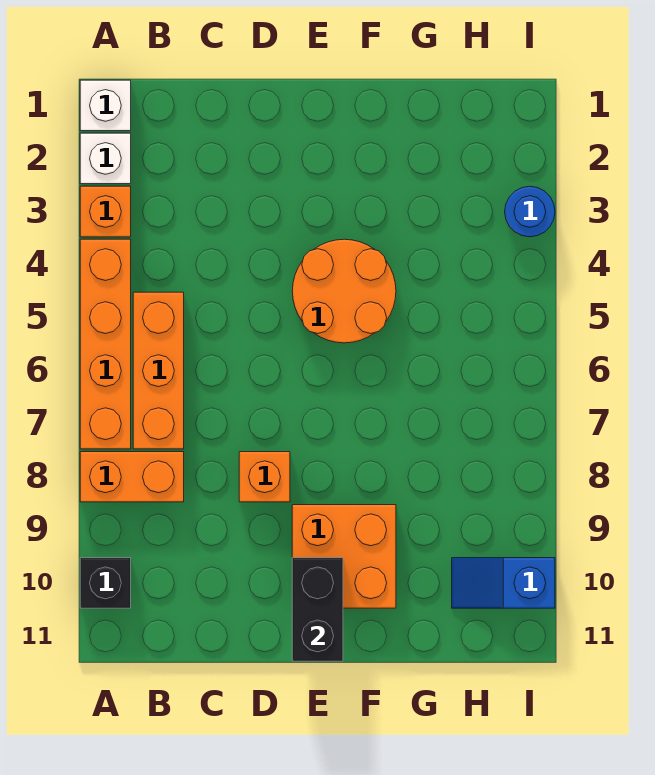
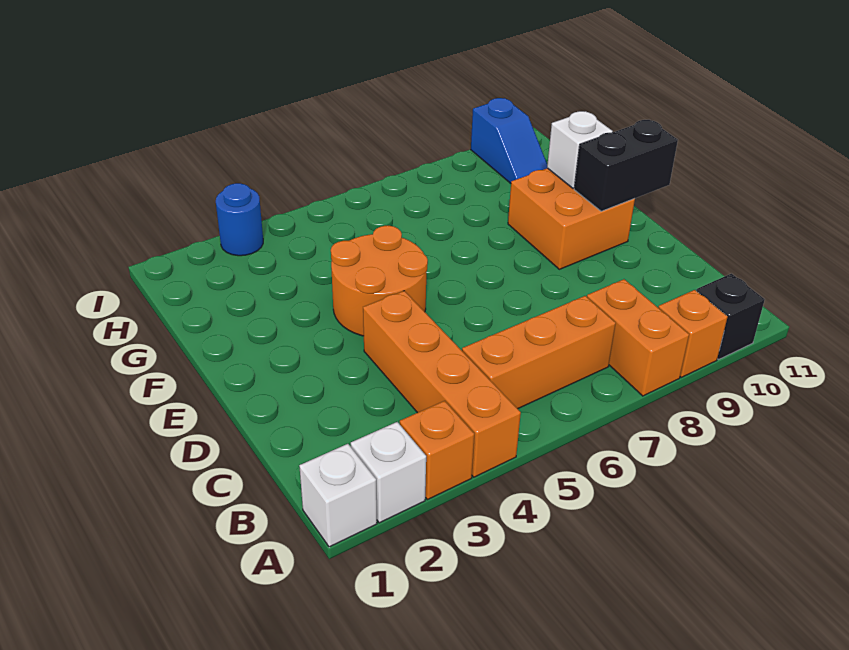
orange 1x4 brick [80,239,131,449] -> orange 1x4 brick turned to [363,291,521,477]
orange 1x1 brick [239,452,290,502] -> orange 1x1 brick moved to [658,290,727,377]
none -> white 1x1 brick [547,111,613,188]

